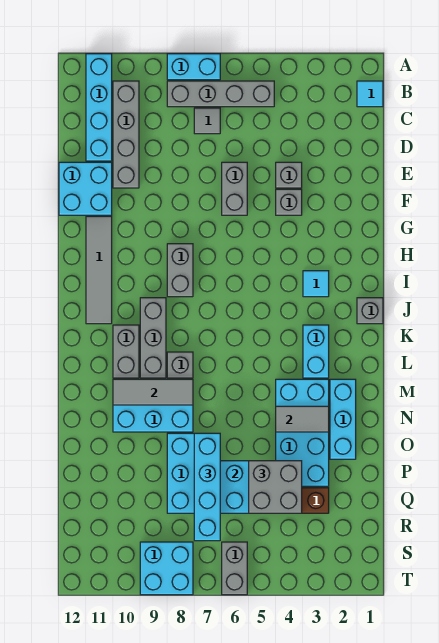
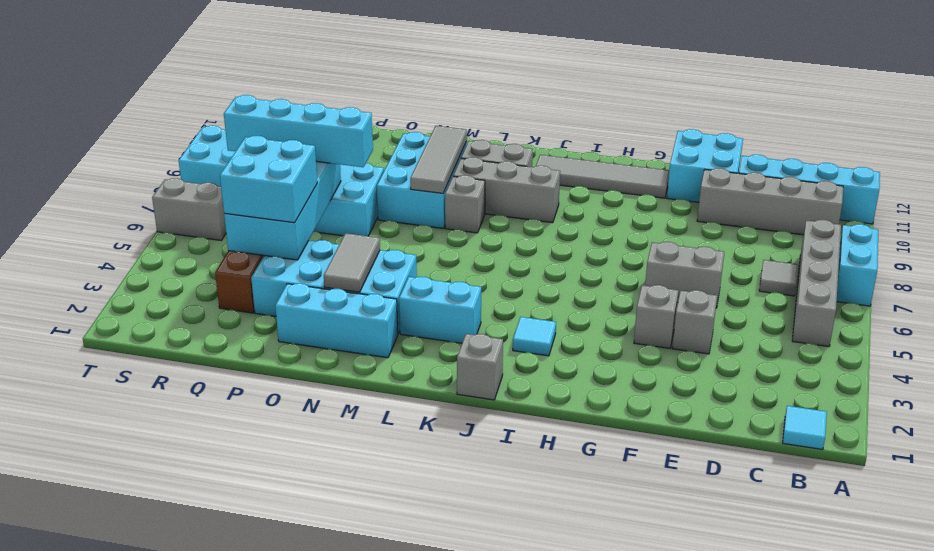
grey 1x2 brick [167,244,193,297] -> none
grey 2x2 brick [249,461,302,513] -> cyan 2x2 brick [220,136,317,223]

